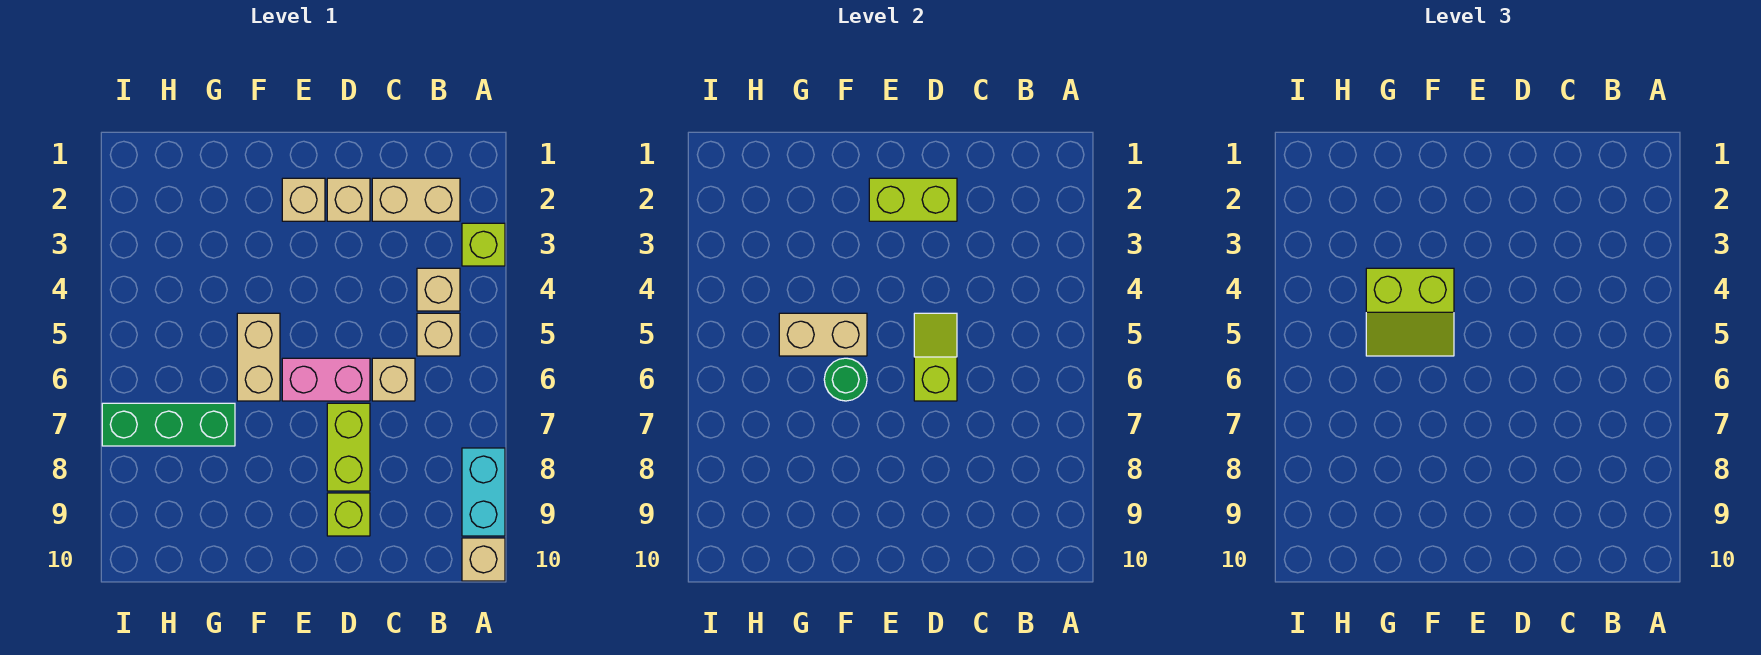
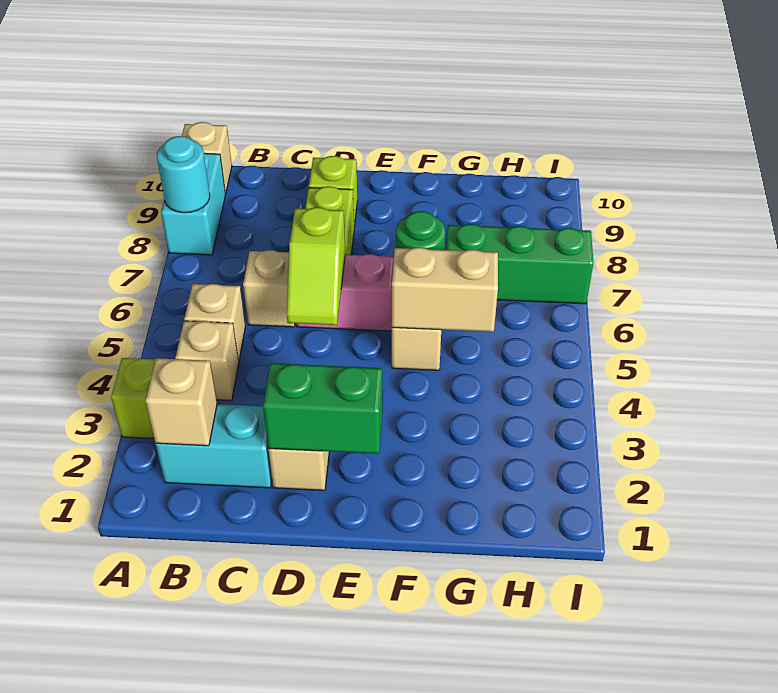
none -> cyan 1x1 round brick [157,136,210,213]
tan 1x2 brick [372,178,460,221] -> cyan 1x2 brick [156,404,272,488]
lime 1x2 brick [869,178,957,221] -> green 1x2 brick [263,363,383,454]
tan 1x1 brick [282,178,325,221] -> tan 1x1 brick moved to [145,358,217,446]
lime 2x2 slope [1366,268,1454,356] -> none

